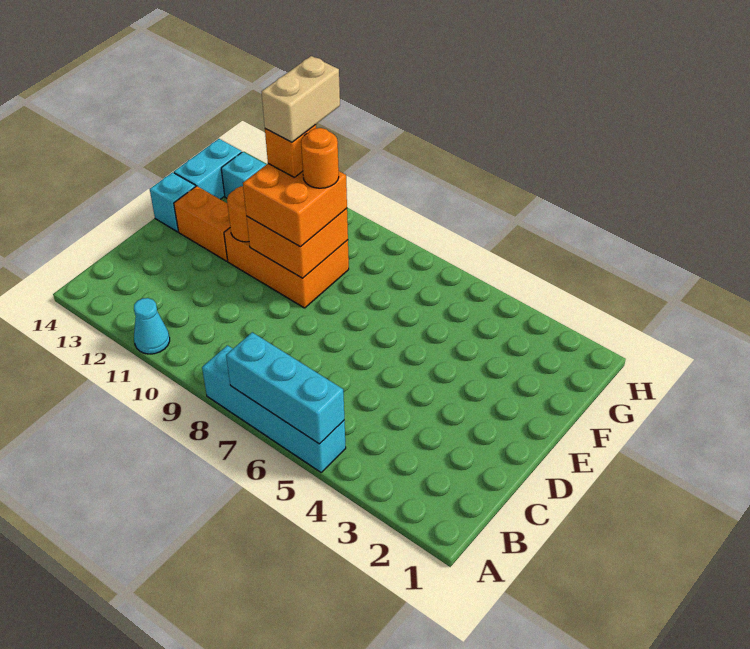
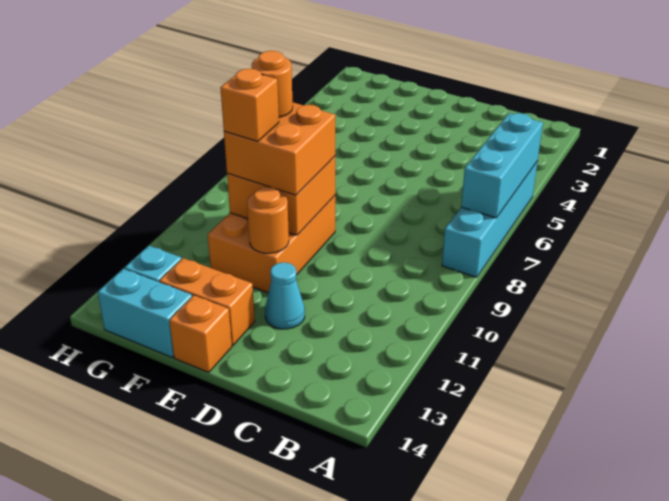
cyan 1x1 cone [134,298,170,354] -> cyan 1x1 cone moved to [265,262,305,329]
orange 1x2 brick [174,186,230,261] -> orange 1x2 brick turned to [159,258,255,345]
cyan 1x1 brick [150,172,196,232] -> orange 1x1 brick [169,295,232,372]
tan 1x2 brick [262,56,340,142] -> none

